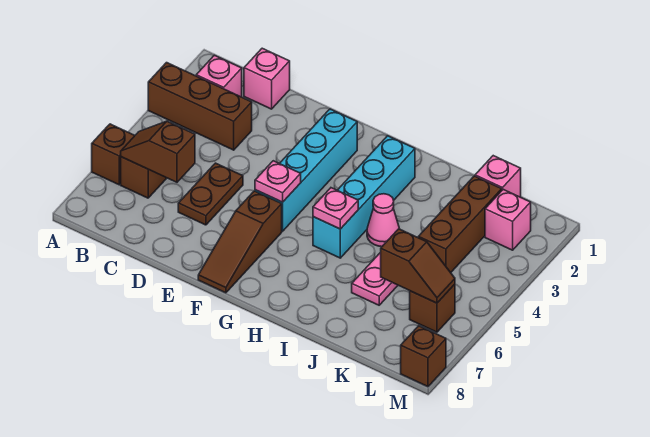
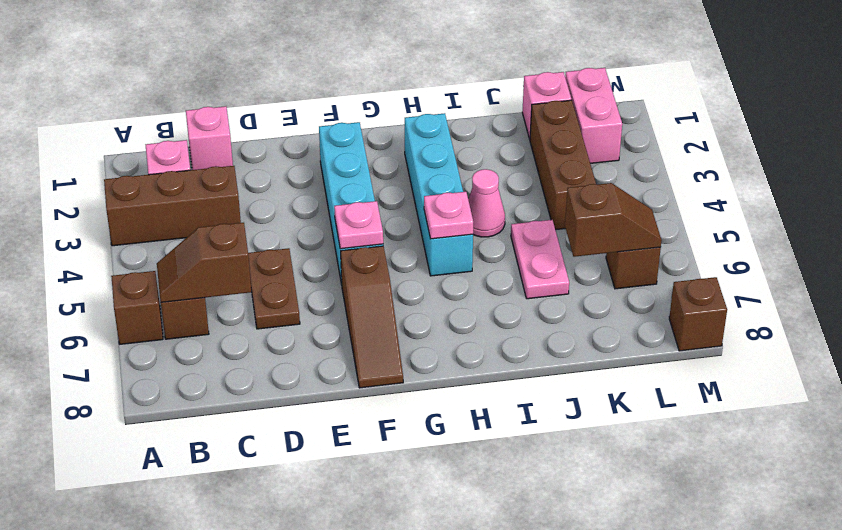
pink 1x1 brick [485,189,531,250] -> pink 1x2 brick [565,68,622,163]

